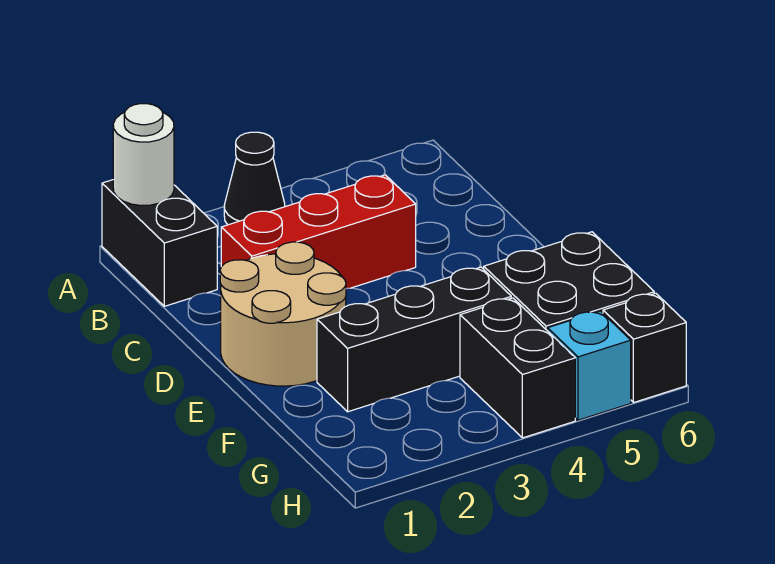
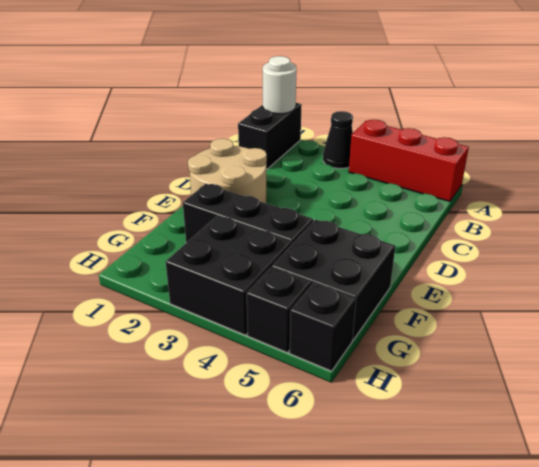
red 1x3 brick [221,175,416,289] -> red 1x3 brick moved to [349,120,469,202]
black 1x2 brick [460,298,575,438] -> black 2x2 brick [166,216,292,335]
cyan 1x1 brick [548,311,631,420] -> black 1x1 brick [247,267,311,353]

